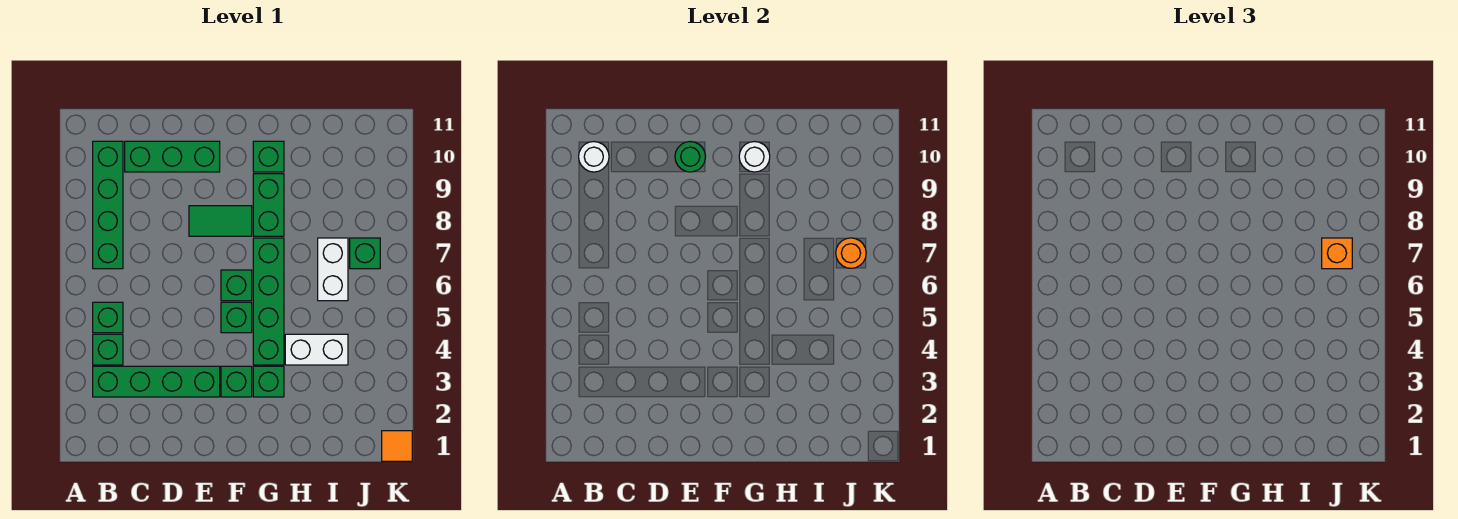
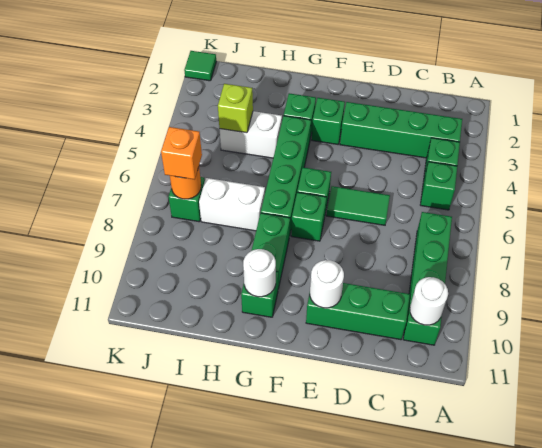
green 1x2 tile [189,206,252,236] -> green 1x2 tile moved to [326,186,390,225]
green 1x1 round brick [675,142,706,172] -> white 1x1 round brick [310,260,344,308]
green 1x1 brick [221,302,252,333] -> green 1x1 brick moved to [291,192,326,241]
none -> lime 1x1 brick [218,84,253,133]
white 1x2 brick [318,238,348,301] -> white 1x2 brick turned to [199,178,265,231]
orange 1x1 tile [382,431,412,461] -> green 1x1 tile [184,51,216,81]

